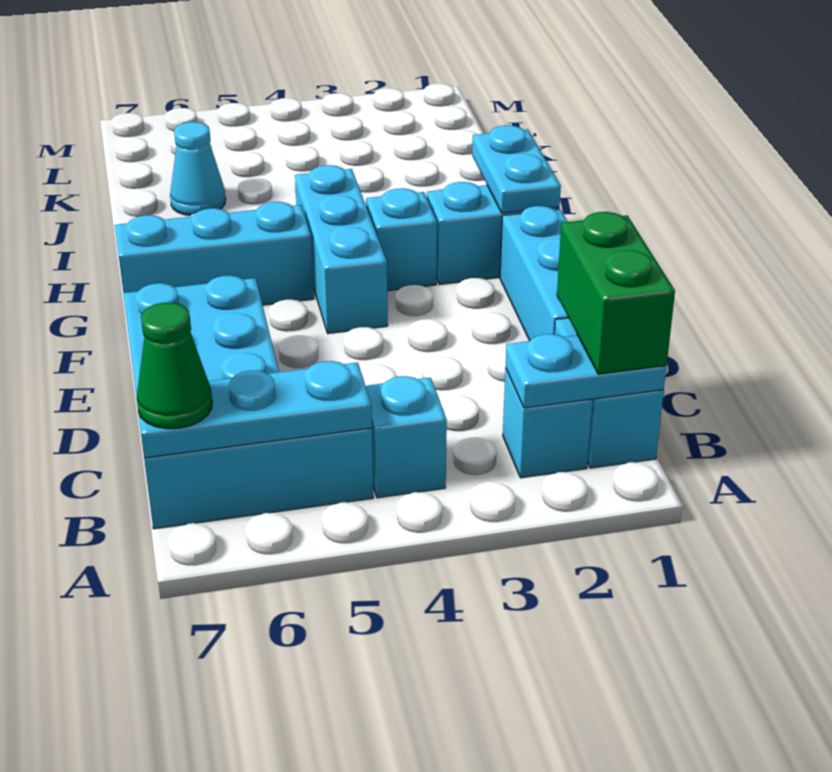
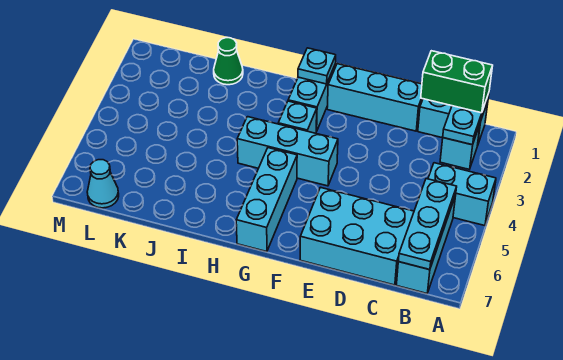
cyan 1x1 brick [366,376,447,498] -> cyan 1x2 brick [428,163,496,226]
green 1x1 cone [137,302,212,429] -> green 1x1 cone moved to [214,38,243,85]
cyan 1x2 plate [472,125,561,213] -> cyan 1x1 plate [298,48,336,84]
cyan 1x1 cone [170,122,226,216] -> cyan 1x1 cone moved to [87,160,119,208]

